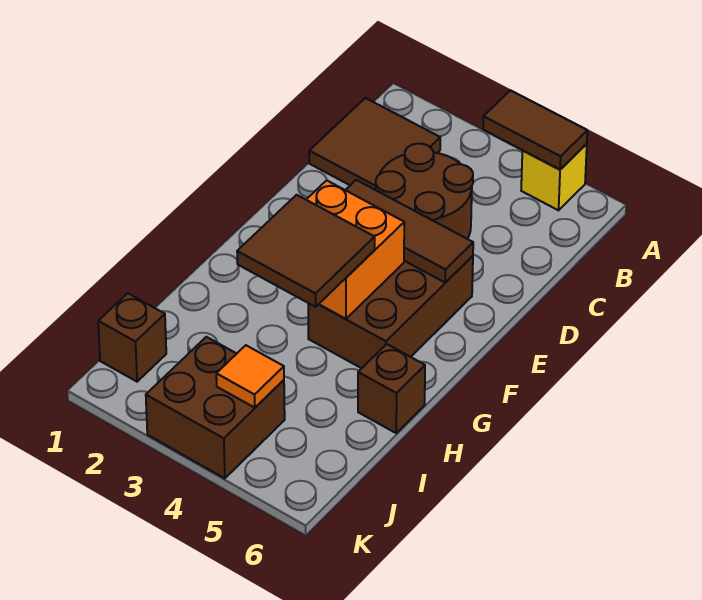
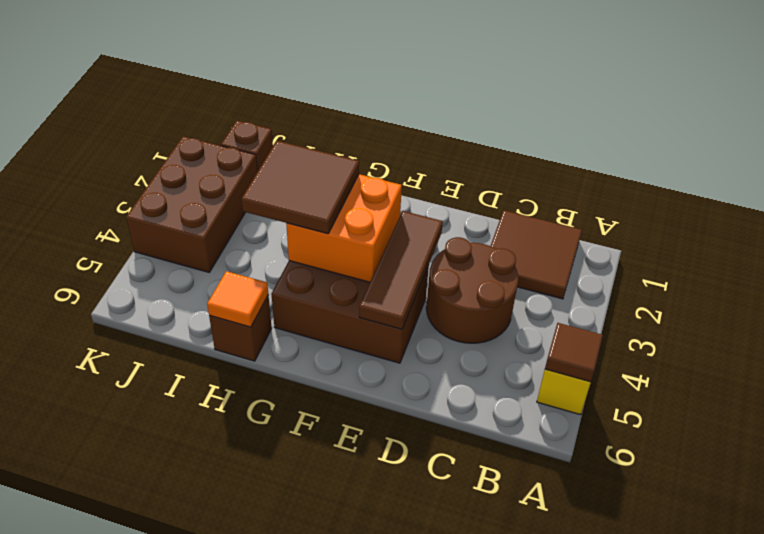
brown 1x2 tile [483,91,587,169] -> brown 1x1 tile [545,323,603,382]
brown 2x2 brick [146,337,285,478] -> brown 2x3 brick [126,136,257,272]
orange 1x1 tile [216,345,284,408] -> orange 1x1 tile moved to [207,271,268,327]

